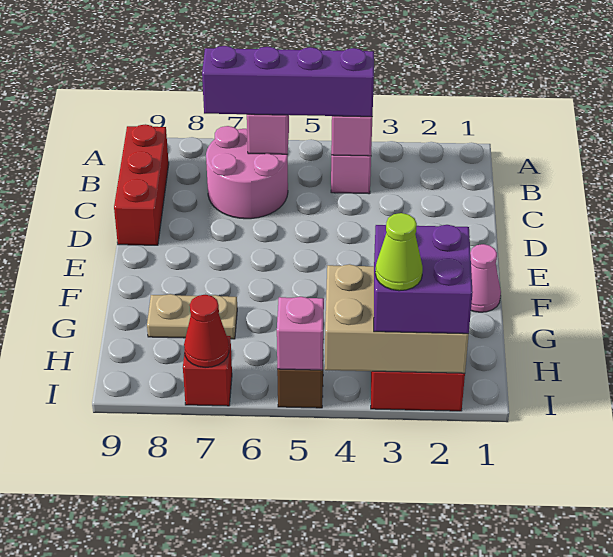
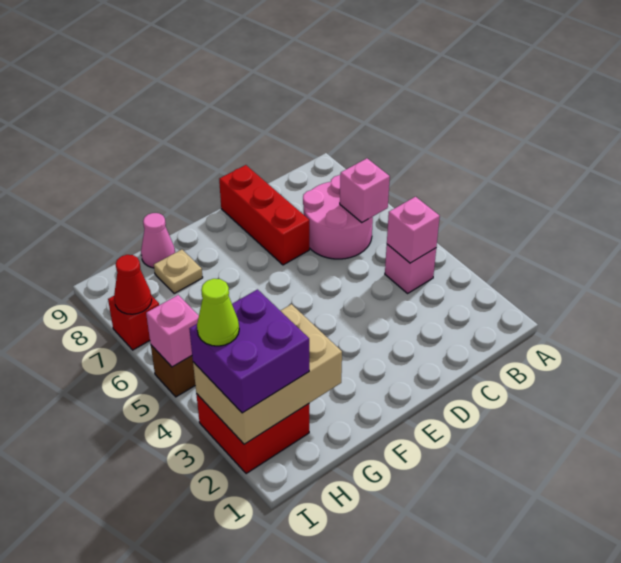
purple 1x4 brick [202,46,374,117] -> none
red 1x3 brick [114,124,169,245] -> red 1x3 brick turned to [219,165,309,265]
pink 1x1 cone [470,244,501,312] -> pink 1x1 cone moved to [141,213,175,268]
tan 1x2 plate [147,294,237,339] -> tan 1x1 plate [154,250,203,294]
tan 2x3 brick [325,264,469,373] -> tan 2x3 brick turned to [193,304,342,444]

